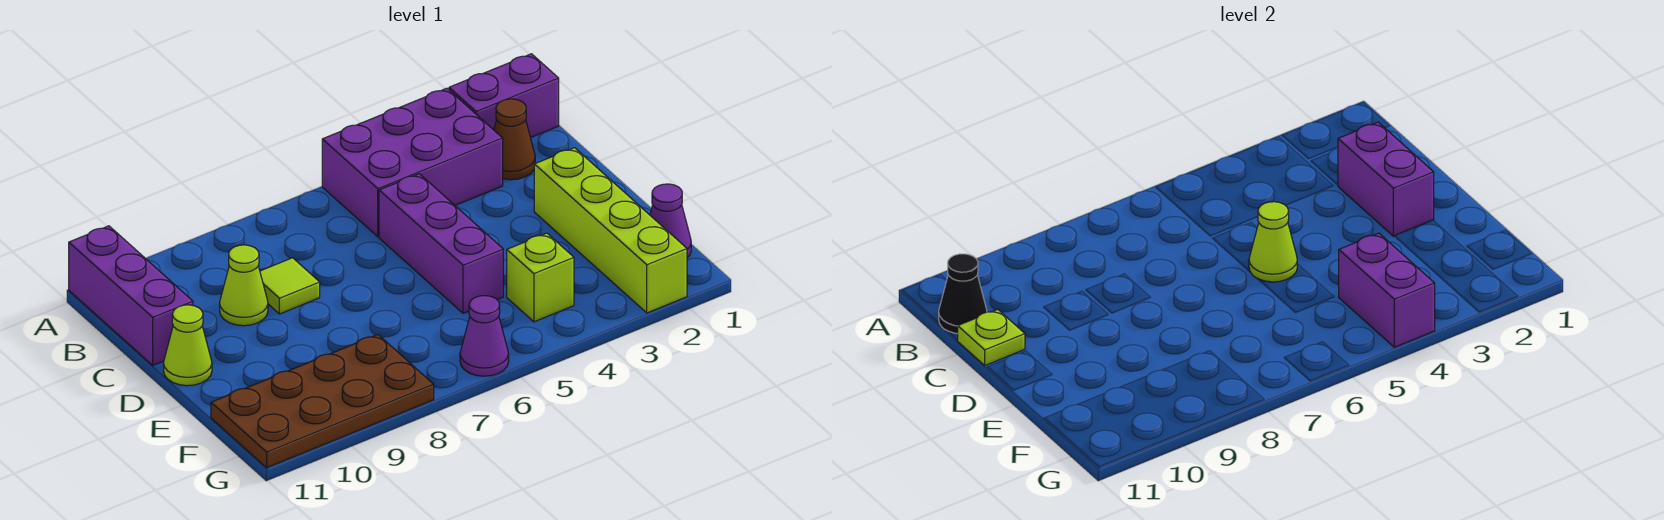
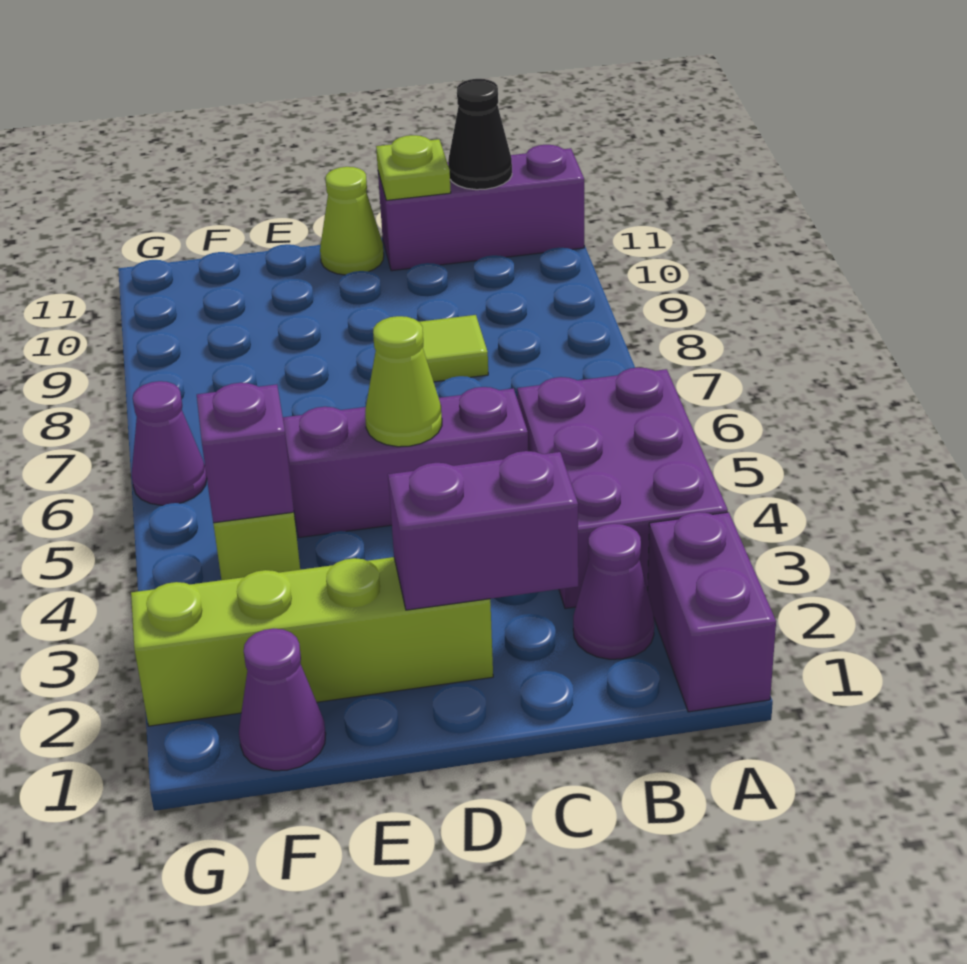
brown 1x1 cone [494,99,535,180] -> purple 1x1 cone [573,524,654,659]
lime 1x1 cone [220,245,268,326] -> none
purple 1x2 brick [1339,233,1435,347] -> purple 1x1 brick [197,383,294,523]
brown 2x4 plate [211,335,434,468] -> none

